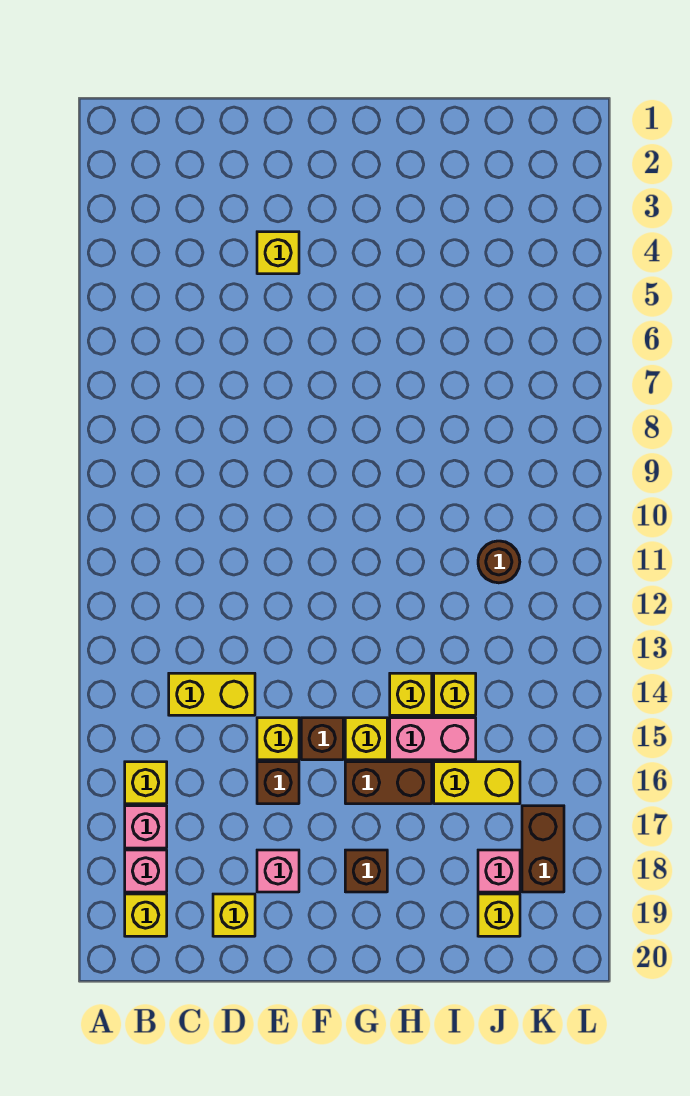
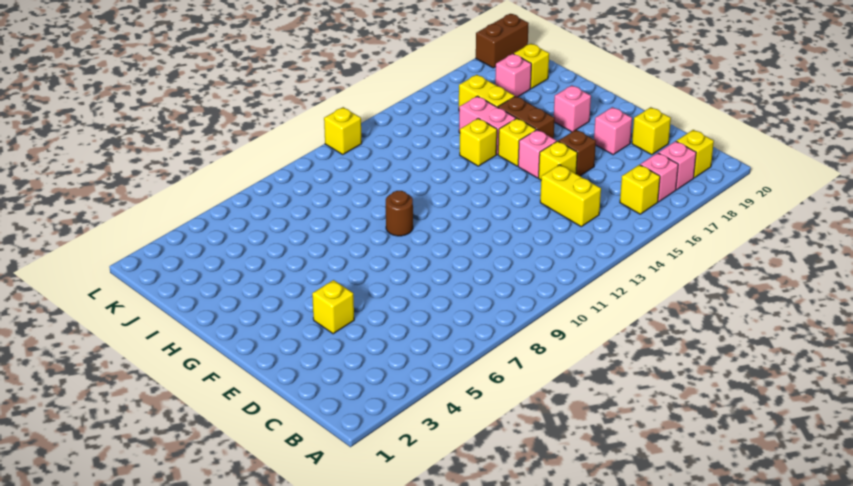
brown 1x1 brick [301,718,343,760] -> pink 1x1 brick [518,130,557,178]
brown 1x1 brick [345,850,387,892] -> pink 1x1 brick [554,85,591,132]
yellow 1x1 brick [434,673,476,715] -> yellow 1x1 brick moved to [324,107,362,154]
brown 1x1 round brick [478,541,520,583] -> brown 1x1 round brick moved to [386,191,413,236]
brown 1x2 brick [522,806,564,892] -> brown 1x2 brick moved to [476,14,529,68]

